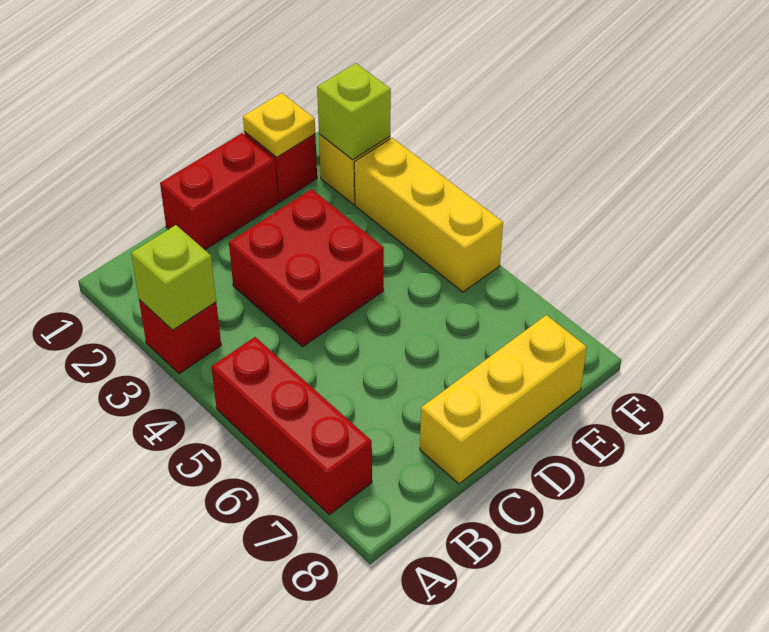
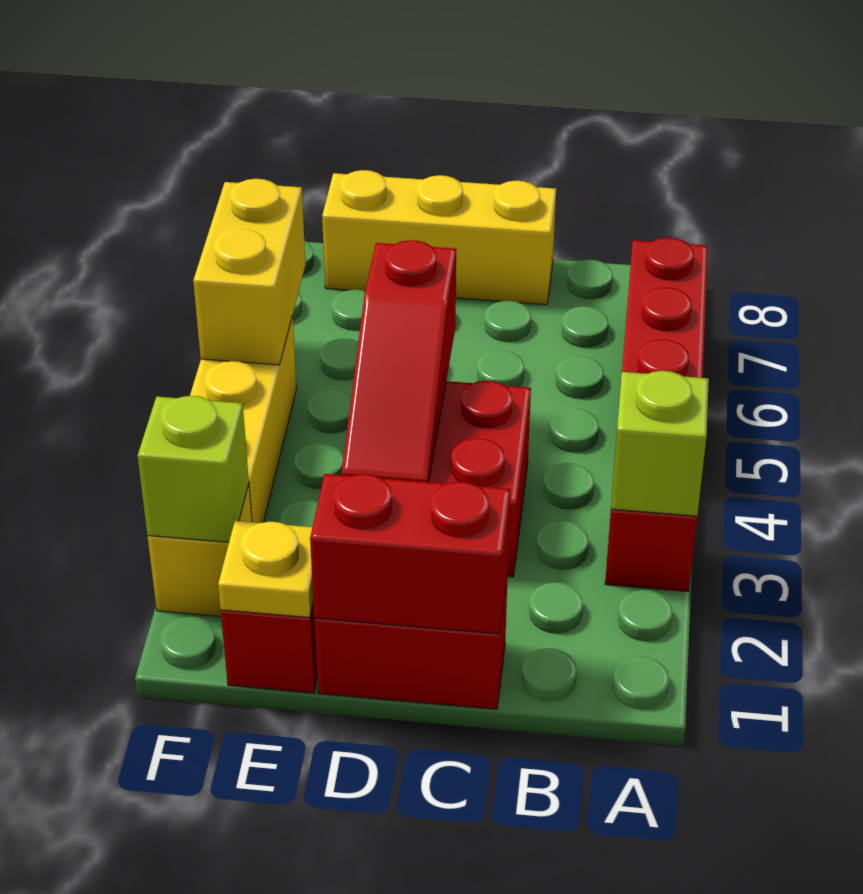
none -> red 1x2 brick [310,474,510,634]
none -> red 1x3 slope [342,240,456,482]
none -> yellow 1x2 brick [193,179,306,365]

